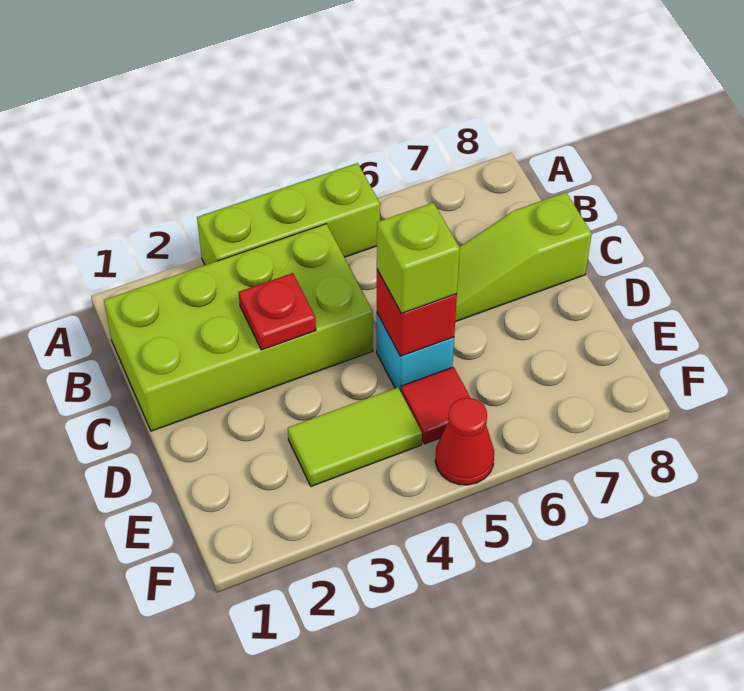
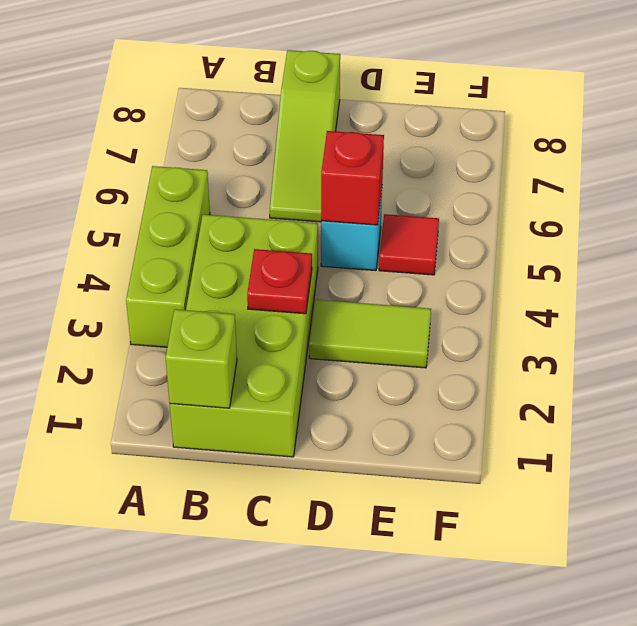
lime 1x1 brick [377,203,460,313] -> lime 1x1 brick moved to [166,309,237,408]
lime 1x2 tile [288,387,422,486] -> lime 1x2 tile turned to [309,300,431,368]
red 1x1 cone [435,398,494,485] -> none

